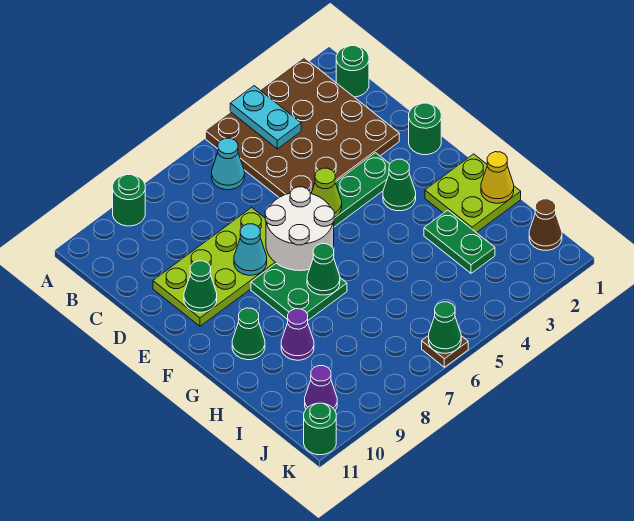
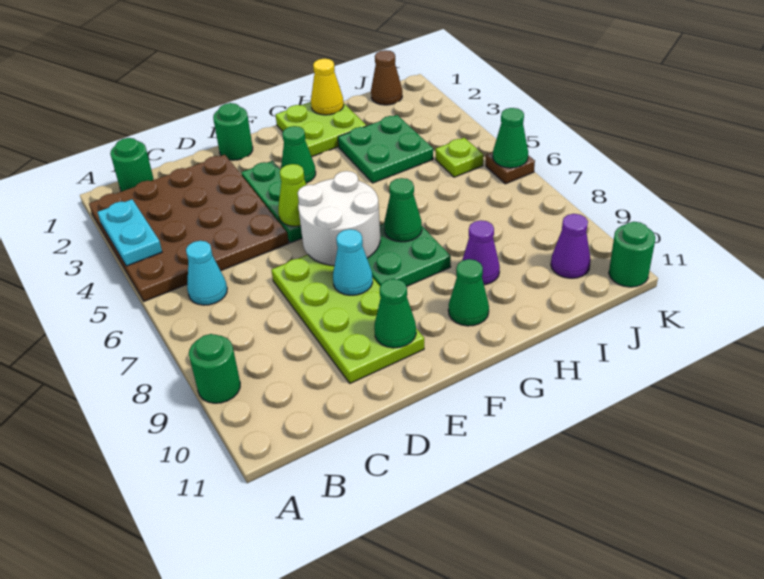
cyan 1x2 plate [230,86,301,149] -> cyan 1x2 plate turned to [98,199,162,266]
green 1x2 plate [424,210,495,273] -> green 2x2 plate [338,115,433,183]
none -> lime 1x1 plate [435,138,483,177]

